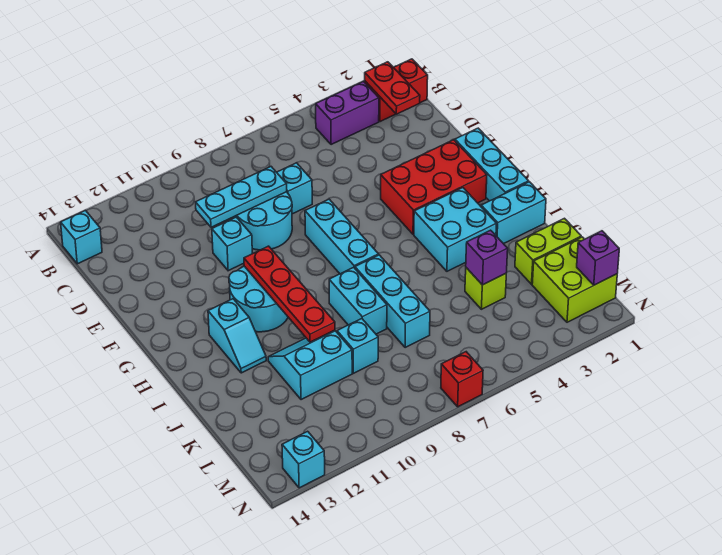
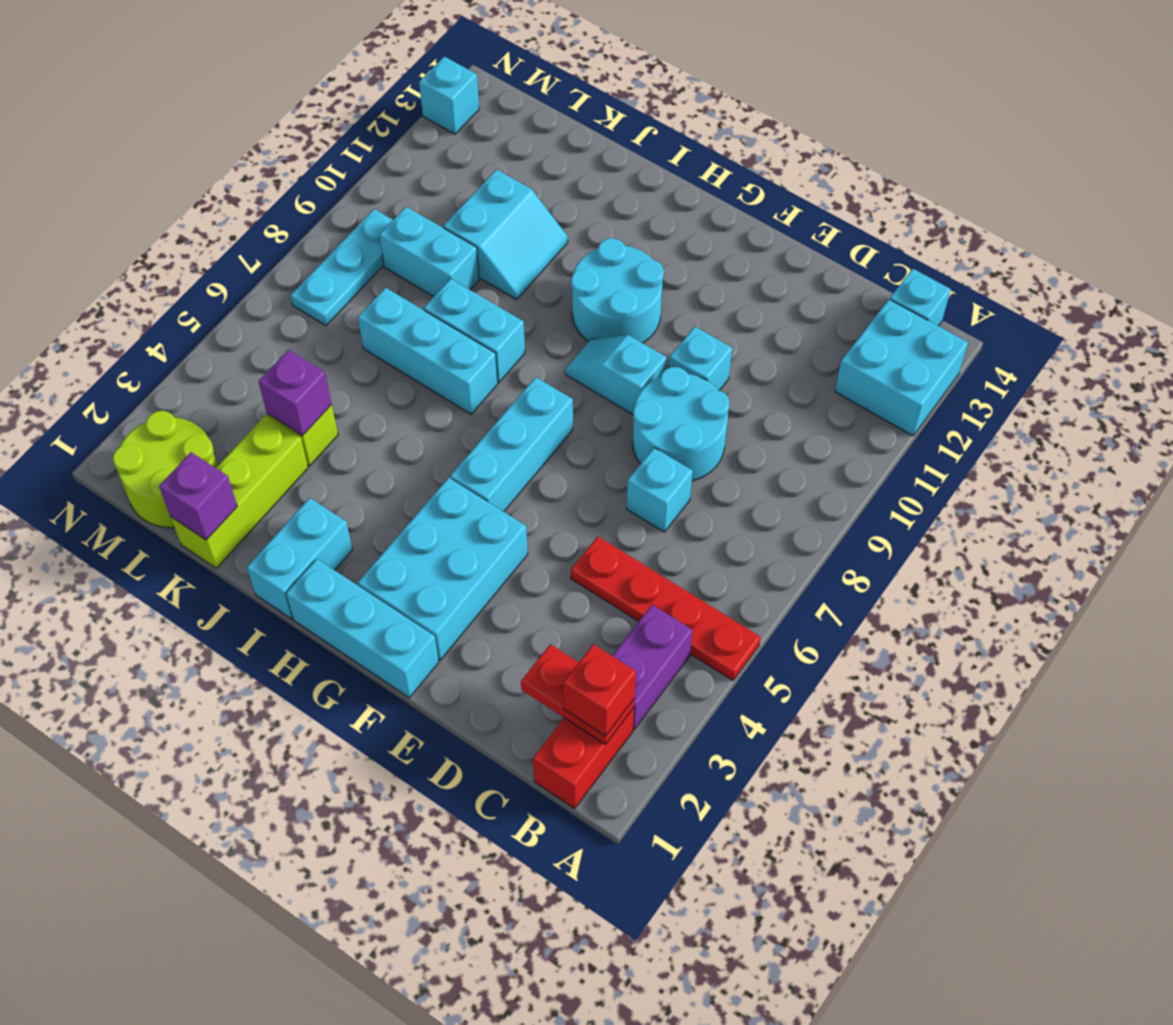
cyan 1x3 plate [196,167,287,227] -> cyan 1x3 plate moved to [291,209,393,326]
red 2x3 brick [381,140,487,234] -> cyan 2x3 brick [358,478,528,660]
cyan 1x3 brick [305,199,379,274] -> cyan 1x3 brick turned to [450,377,573,512]
red 1x4 plate [244,246,335,342] -> red 1x4 plate moved to [571,536,760,680]
cyan 2x2 brick [414,188,497,271] -> cyan 2x2 brick moved to [835,299,968,436]
cyan 1x2 slope [208,299,266,373] -> cyan 1x2 slope moved to [565,335,667,414]
lime 1x2 brick [515,218,581,284] -> lime 1x3 brick [171,415,308,568]
cyan 1x1 brick [337,319,378,373] -> cyan 1x2 brick [379,207,479,297]
lime 2x2 brick [532,237,617,322] -> lime 2x2 round brick [113,411,218,528]
purple 1x1 brick [577,231,619,285] -> purple 1x1 brick moved to [159,452,237,540]
red 1x1 brick [441,352,483,407] -> red 1x1 brick moved to [563,644,636,736]

